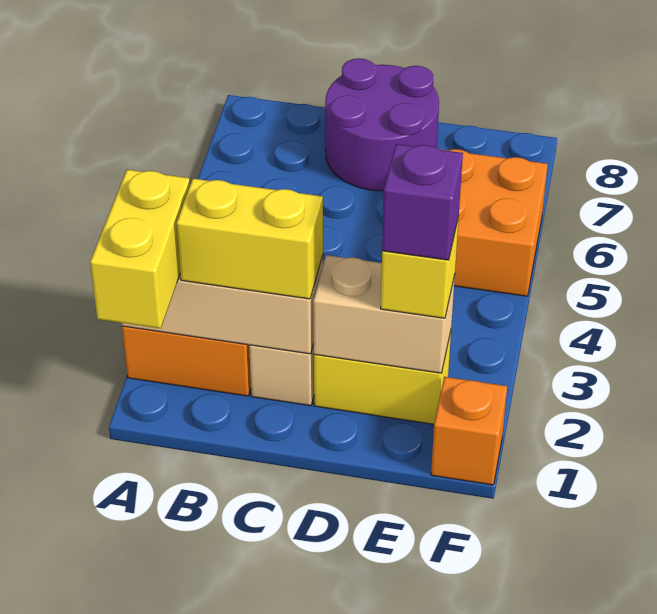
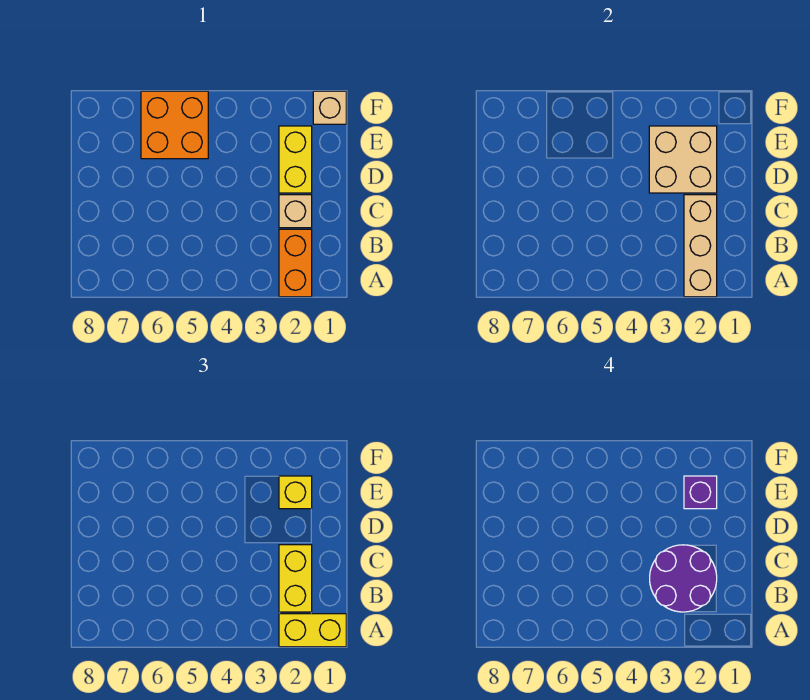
purple 2x2 round brick [325,58,439,191] -> purple 2x2 round brick moved to [650,545,717,612]
tan 1x2 brick [313,255,455,373] -> tan 2x2 brick [649,126,717,193]
orange 1x1 brick [431,377,507,485] -> tan 1x1 brick [313,91,346,124]

